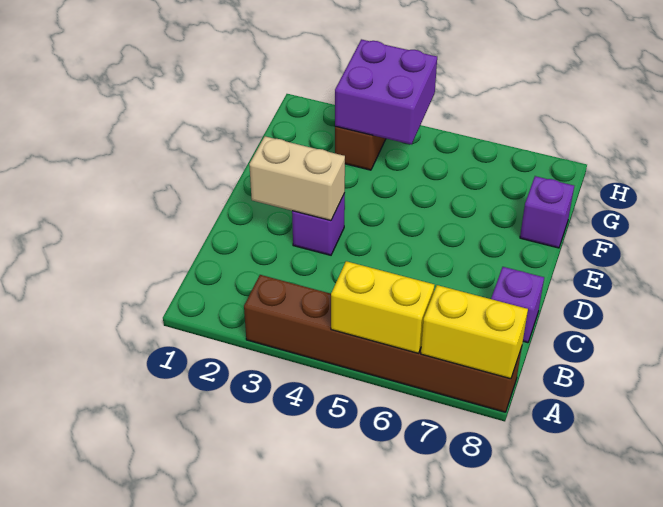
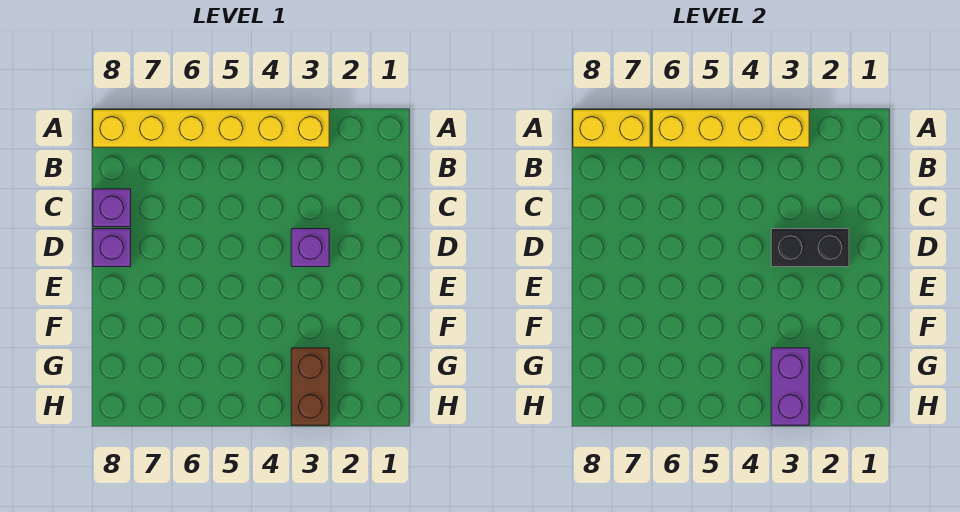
brown 1x6 brick [244,275,522,412] -> yellow 1x6 brick [93,110,329,147]
yellow 1x2 brick [331,261,434,353] -> yellow 1x4 brick [652,110,809,147]
tan 1x2 brick [249,136,345,221] -> black 1x2 brick [771,229,849,267]
purple 1x1 brick [520,176,574,248] -> purple 1x1 brick moved to [93,229,131,267]
purple 2x2 brick [335,39,437,145] -> purple 1x2 brick [771,348,809,425]

